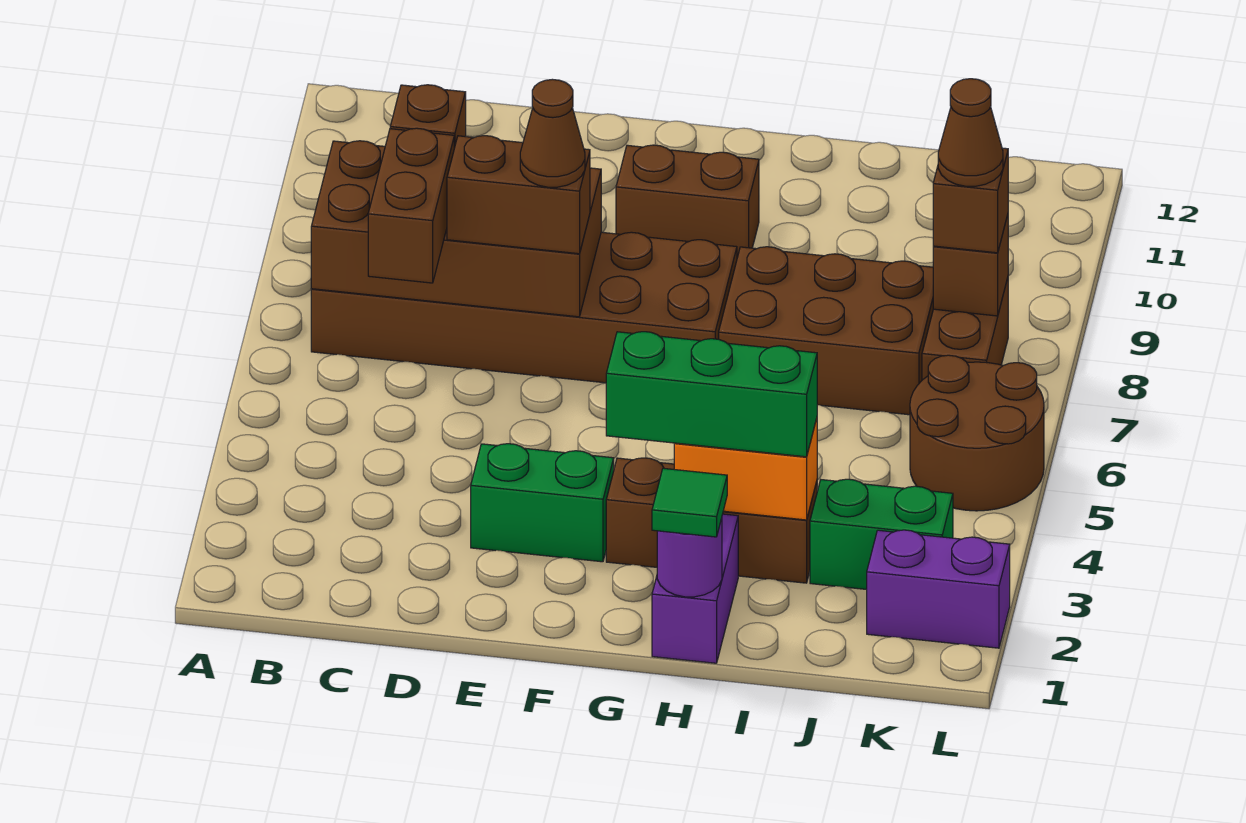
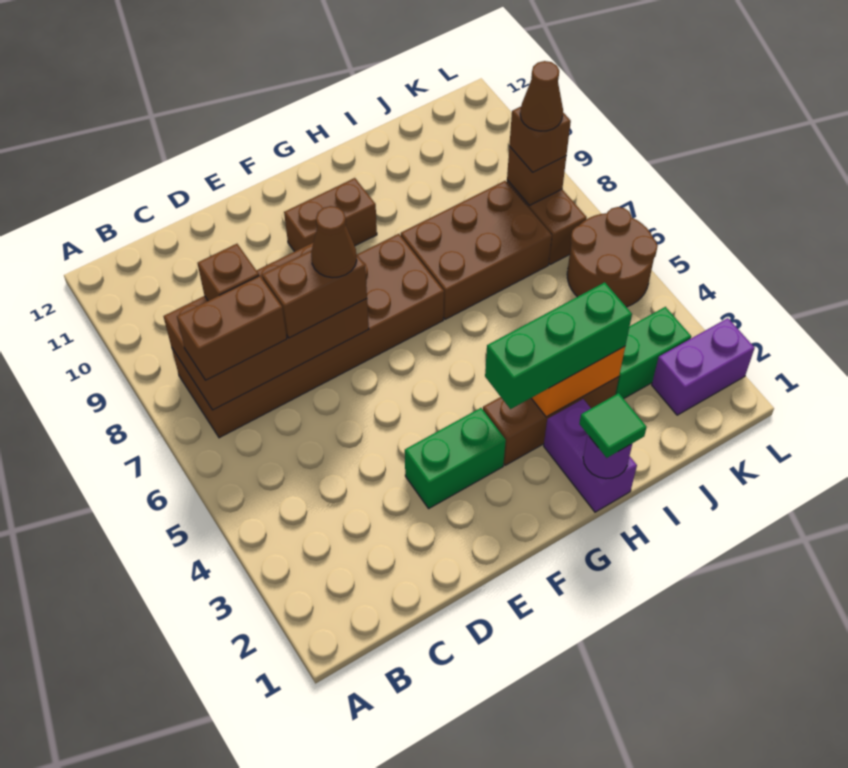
brown 1x2 brick [368,128,454,283] -> brown 1x2 brick turned to [177,276,287,380]

